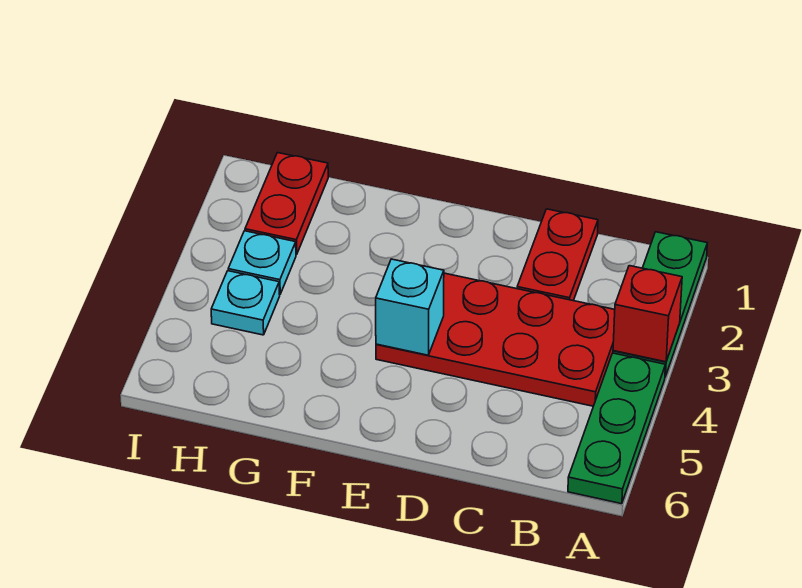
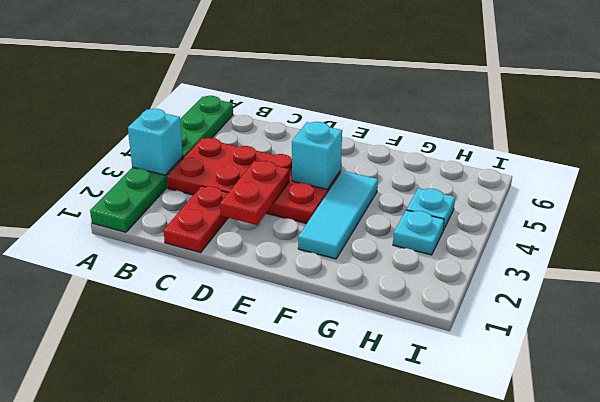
red 1x1 brick [613,266,682,362] -> cyan 1x1 brick [128,109,183,175]
none -> cyan 1x3 tile [298,171,378,259]
red 1x2 plate [245,153,328,255] -> red 1x2 plate moved to [220,161,289,225]

